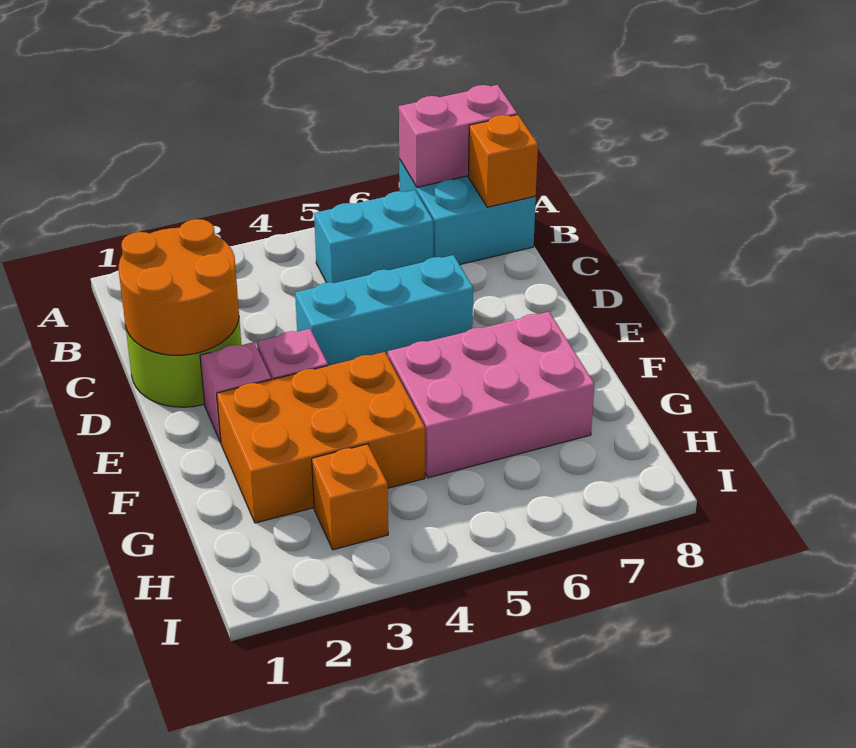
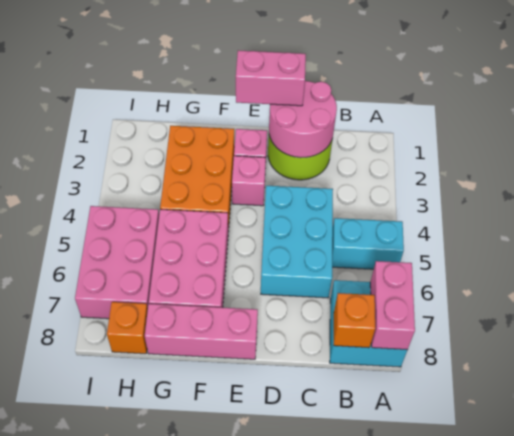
cyan 1x2 brick [314,190,433,283] -> cyan 1x2 brick turned to [332,218,404,269]
orange 2x2 round brick [119,219,239,355] -> pink 2x2 round brick [269,81,337,158]
none -> pink 1x2 brick [236,50,306,106]
cyan 1x3 brick [295,255,473,366] -> cyan 2x3 brick [261,186,333,298]
none -> pink 1x3 brick [145,304,258,359]
orange 1x1 brick [312,444,388,550] -> orange 1x1 brick moved to [107,302,148,354]
none -> pink 2x3 brick [75,206,159,319]

